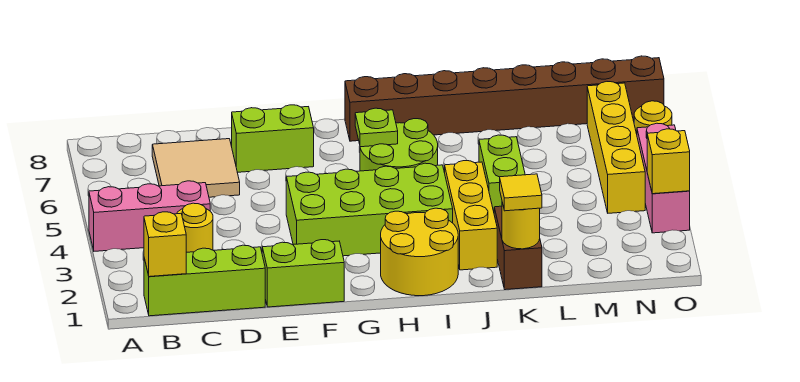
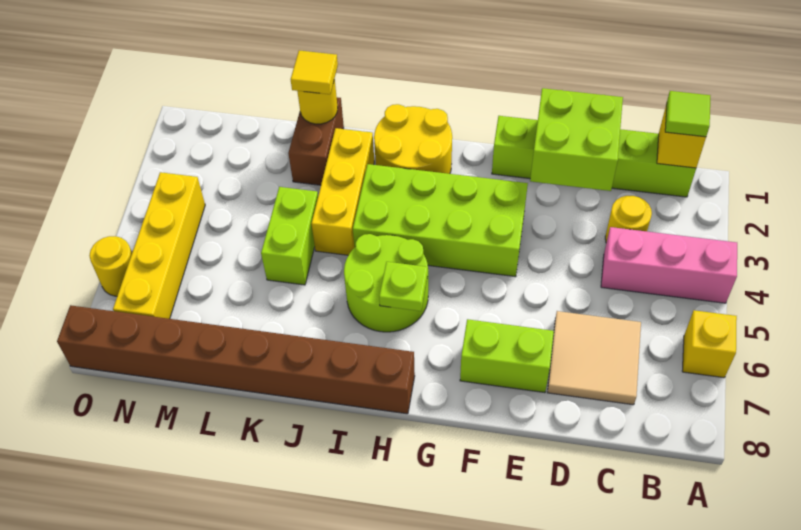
none -> lime 1x1 tile [665,91,710,137]
none -> lime 2x2 brick [530,88,623,191]
pink 1x3 brick [637,123,690,233] -> none
yellow 1x1 brick [647,129,690,194] -> yellow 1x1 brick moved to [682,310,737,378]

